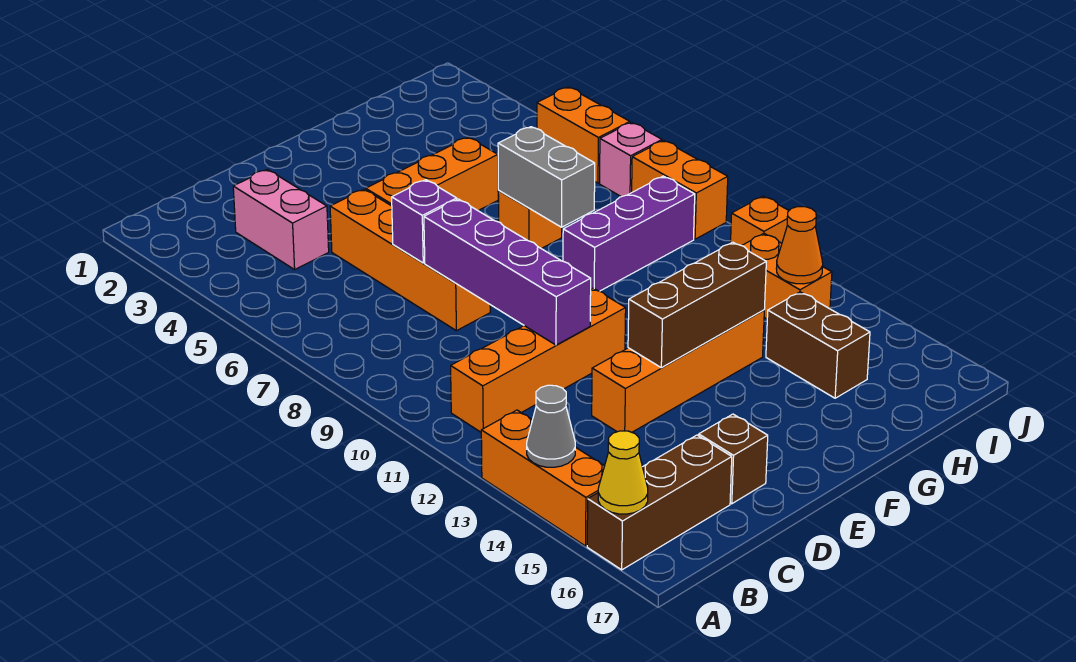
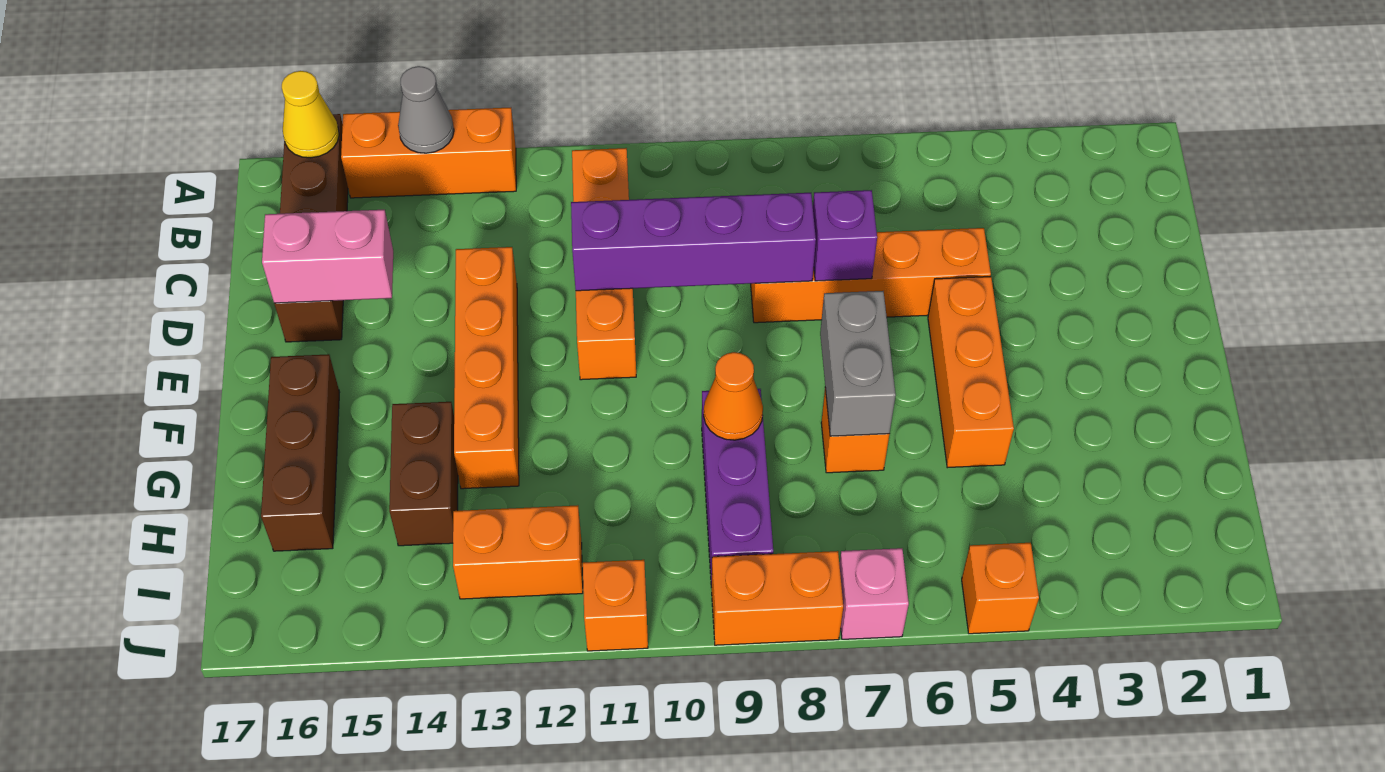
pink 1x2 brick [233,169,329,270] -> pink 1x2 brick moved to [262,210,393,303]
brown 1x3 brick [628,242,766,368] -> brown 1x3 brick moved to [261,354,340,551]
grey 1x2 brick [498,127,595,227] -> grey 1x2 brick turned to [820,291,896,436]
brown 1x2 brick [766,292,870,398] -> brown 1x2 brick turned to [389,402,458,546]
orange 1x1 cone [776,207,823,284] -> orange 1x1 cone moved to [704,352,763,440]
orange 1x2 brick [537,87,630,183] -> orange 1x1 brick [962,543,1039,634]

